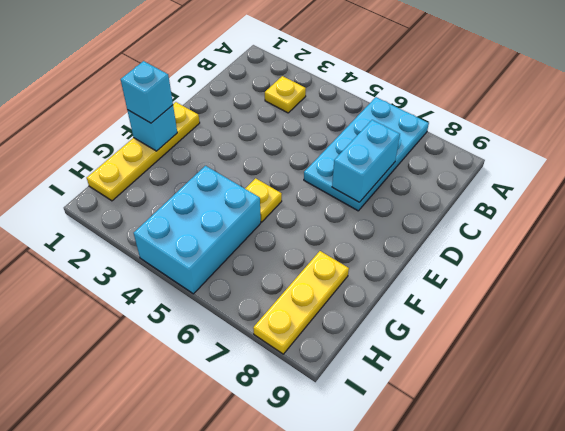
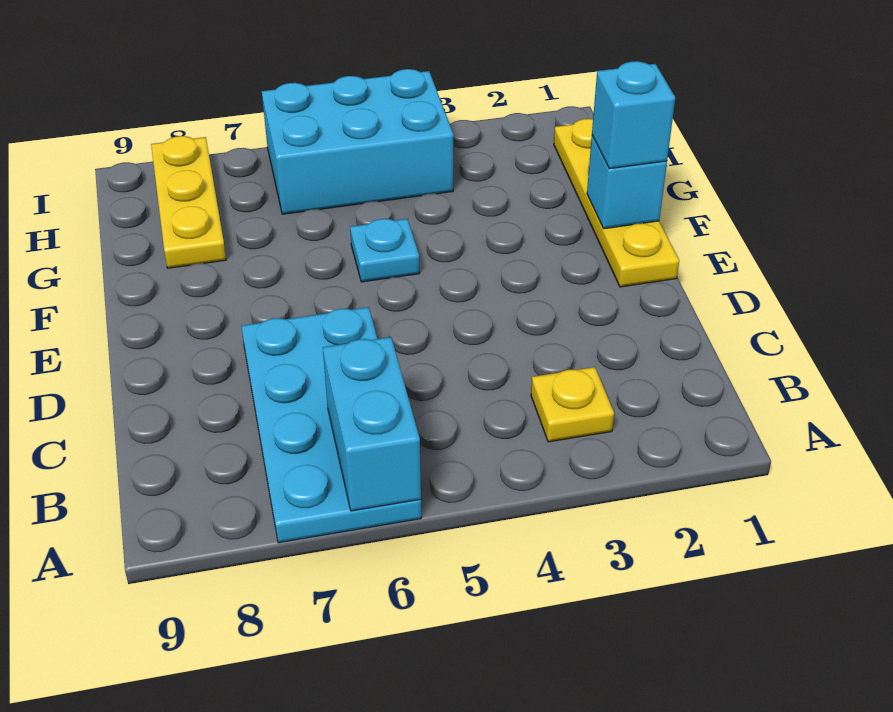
cyan 1x2 brick [332,120,400,202] -> cyan 1x2 brick moved to [323,337,421,511]
yellow 1x1 plate [245,178,282,222] -> cyan 1x1 plate [350,219,420,282]
cyan 2x3 brick [134,166,261,294] -> cyan 2x3 brick turned to [262,69,454,214]

